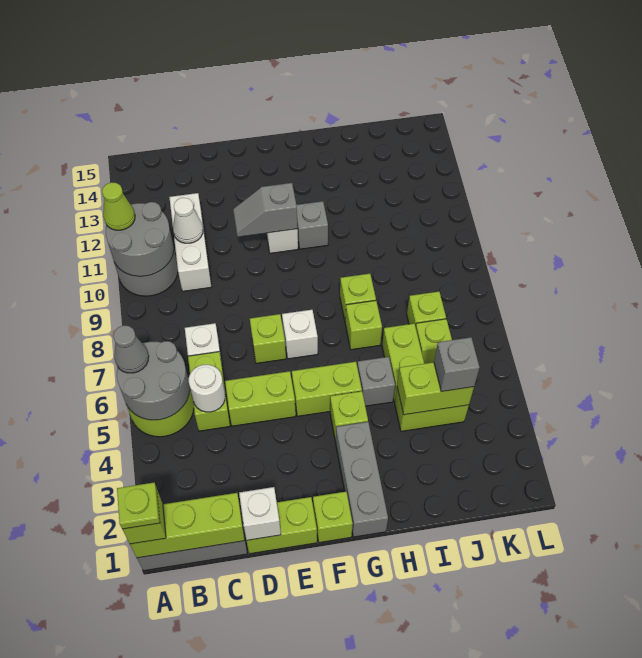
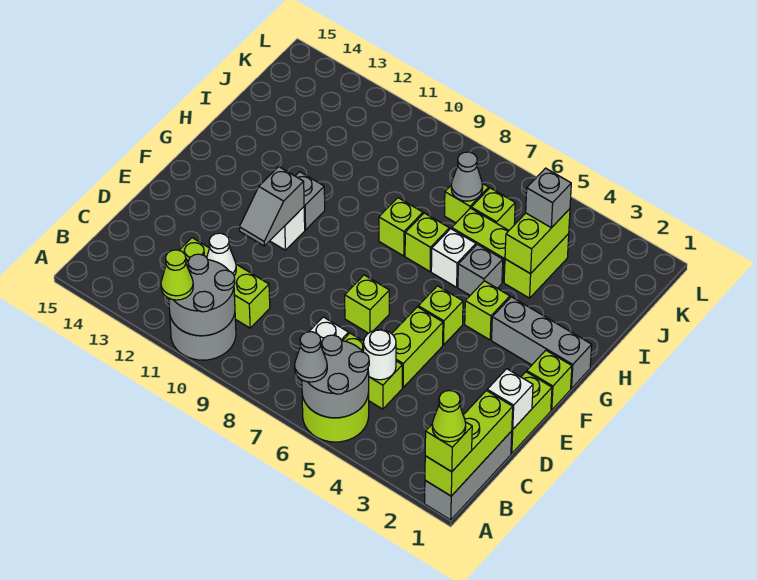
lime 1x1 plate [117,483,160,529] -> lime 1x1 cone [432,391,466,442]
white 1x3 brick [169,193,211,291] -> lime 1x3 brick [179,238,270,328]
lime 1x2 brick [292,362,362,416] -> lime 1x1 brick [418,286,463,345]
white 1x1 brick [282,310,318,359] -> white 1x1 brick moved to [431,229,476,287]
none -> grey 1x1 cone [451,152,483,201]

